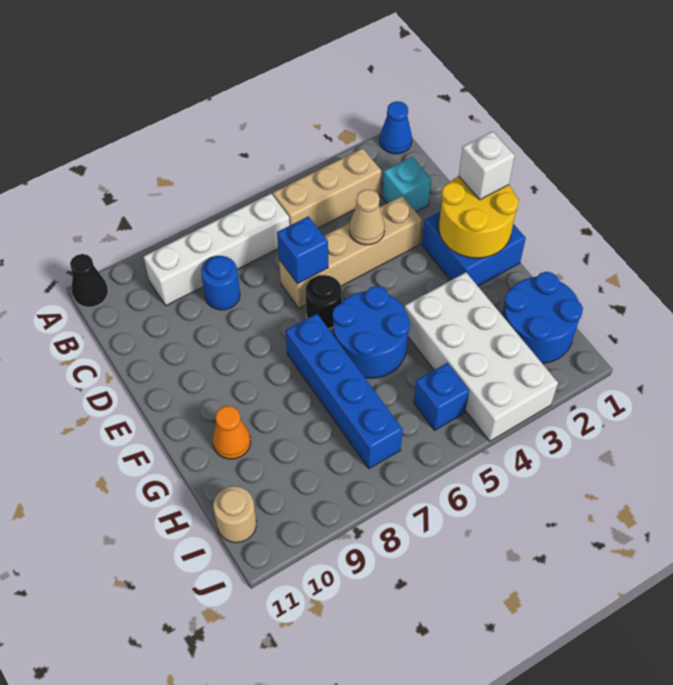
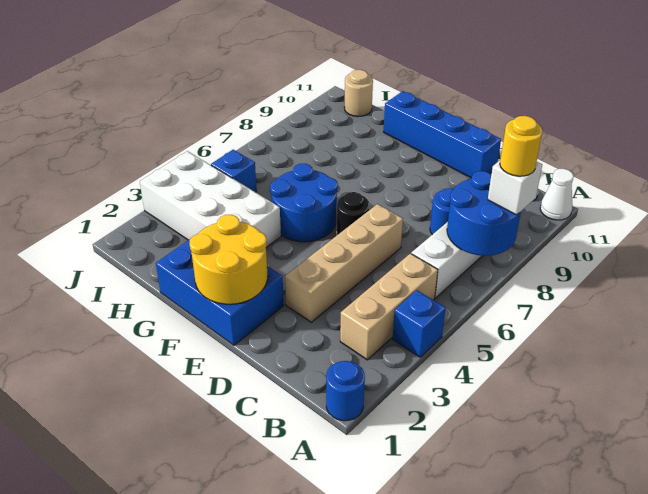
blue 1x1 cone [380,101,412,154] -> blue 1x1 round brick [326,361,365,421]
none -> yellow 1x1 round brick [500,116,542,176]
black 1x1 cone [70,254,108,307] -> white 1x1 cone [540,169,574,220]
cyan 1x1 brick [382,157,431,212] -> none
tan 1x1 cone [349,189,385,245] -> none
blue 1x1 brick [277,216,328,284] -> blue 1x1 brick moved to [392,290,445,357]
blue 2x2 brick [422,211,526,286] -> blue 2x3 brick [156,239,284,345]
white 1x1 brick [459,131,515,200] -> white 1x1 brick moved to [488,161,542,215]
blue 1x4 brick [286,314,403,469] -> blue 1x4 brick moved to [384,91,501,178]
orange 1x1 cone [213,406,251,459] -> none
blue 2x2 round brick [502,272,583,363] -> blue 2x2 round brick moved to [447,171,521,256]

